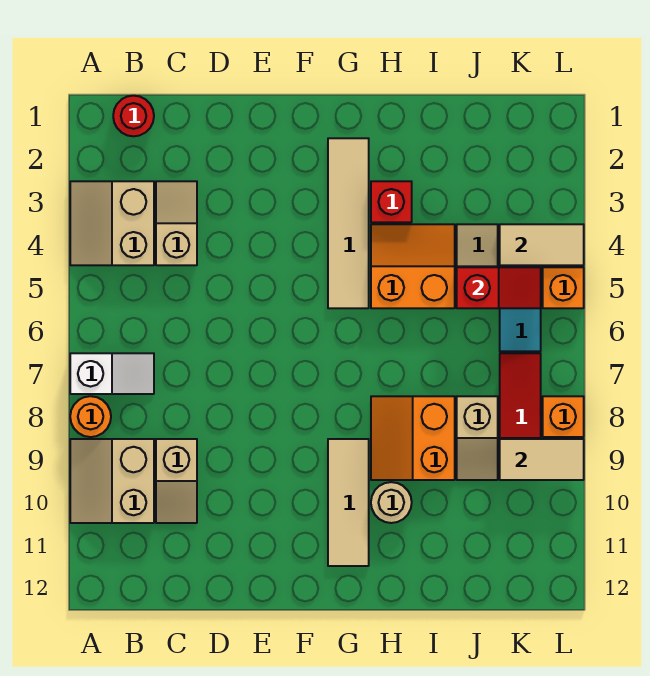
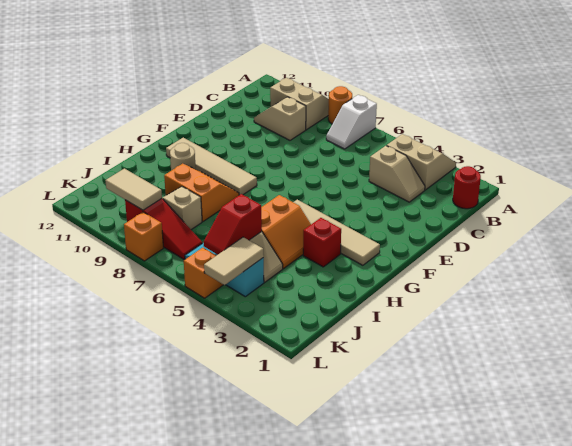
tan 1x3 tile [328,439,369,566] -> tan 1x4 tile [166,138,257,195]
tan 1x2 tile [500,439,584,480] -> tan 1x2 tile turned to [105,169,162,210]

